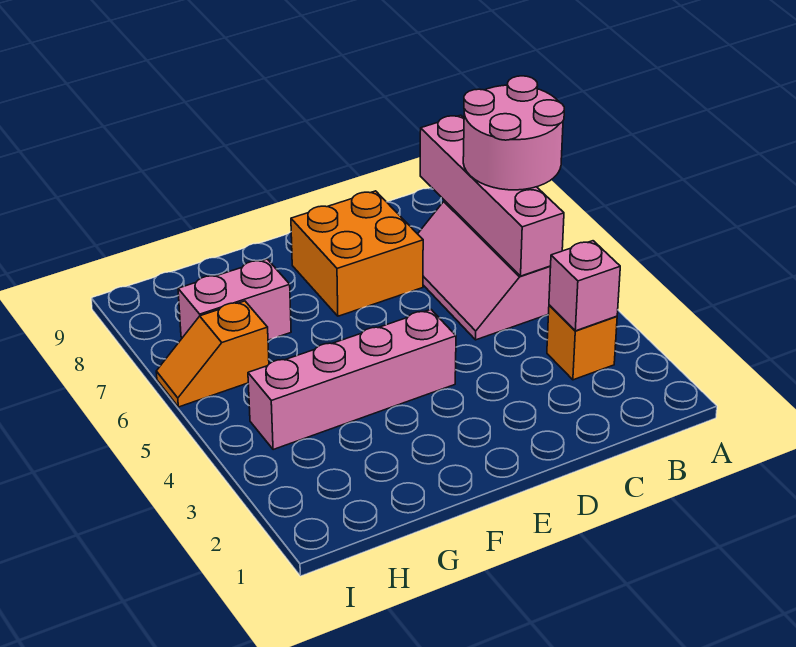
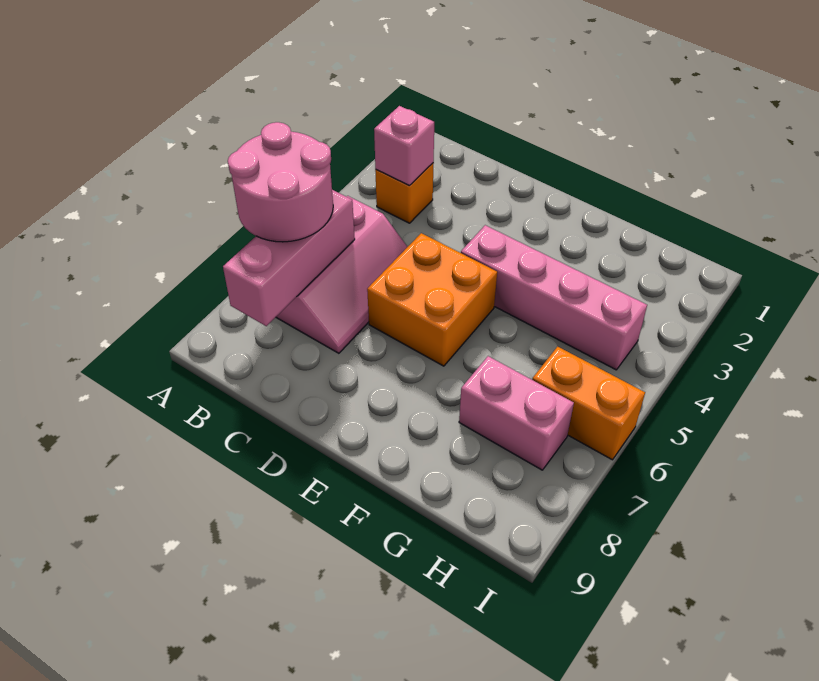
pink 1x4 brick [420,115,564,276] -> pink 1x3 brick [223,190,355,326]
orange 2x2 brick [291,191,423,316] -> orange 2x2 brick moved to [367,233,497,366]
orange 1x2 slope [156,301,269,407] -> orange 1x2 brick [532,346,645,460]

